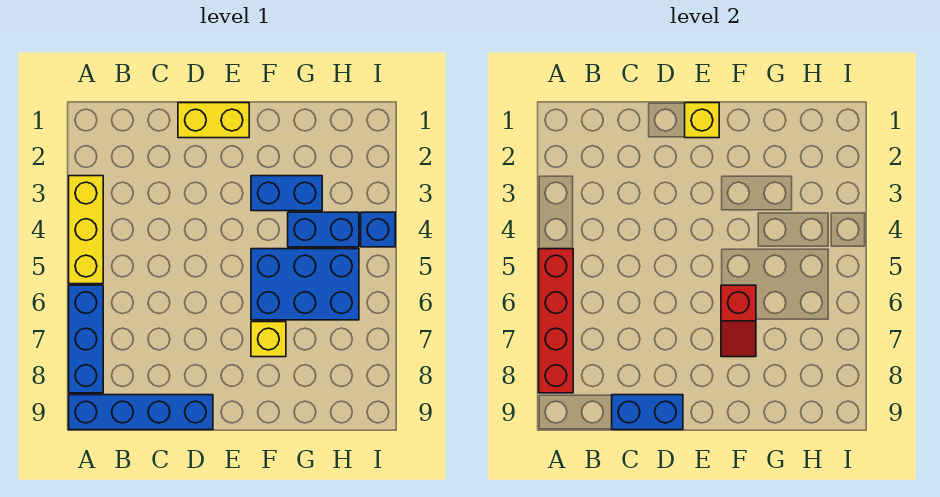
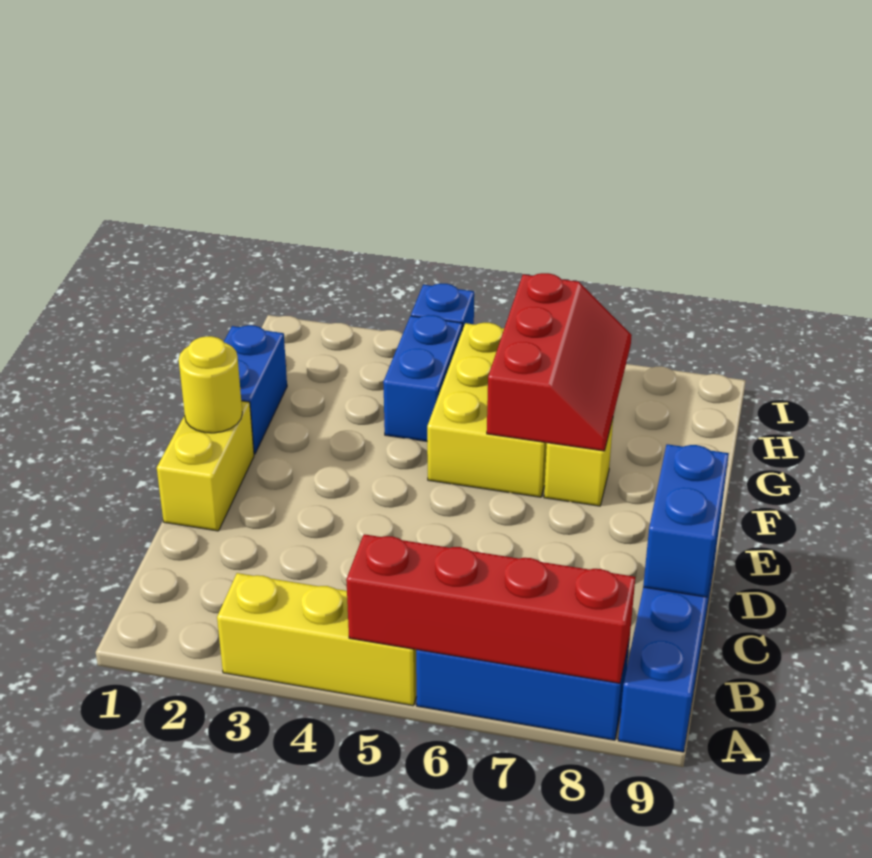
yellow 1x1 brick [685,103,719,138] -> yellow 1x1 round brick [179,336,242,433]
blue 1x2 brick [251,176,322,211] -> blue 1x2 brick moved to [224,325,287,454]
blue 2x3 brick [251,249,359,320] -> yellow 2x3 brick [427,323,547,497]
red 1x2 slope [721,285,756,357] -> red 2x3 slope [487,273,632,451]

